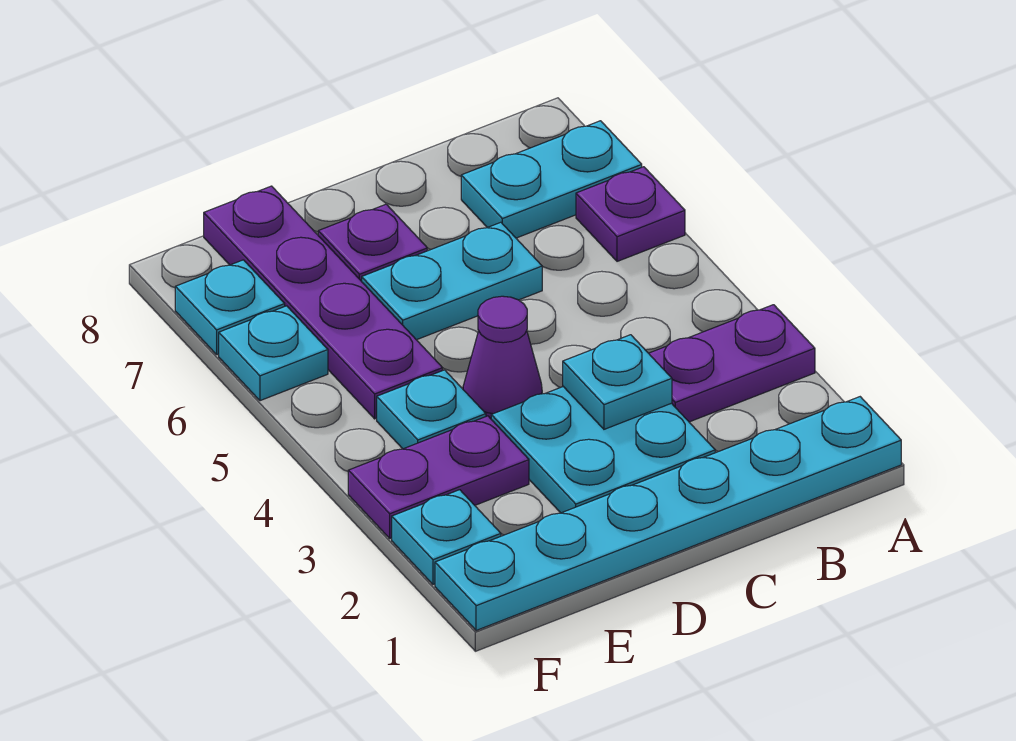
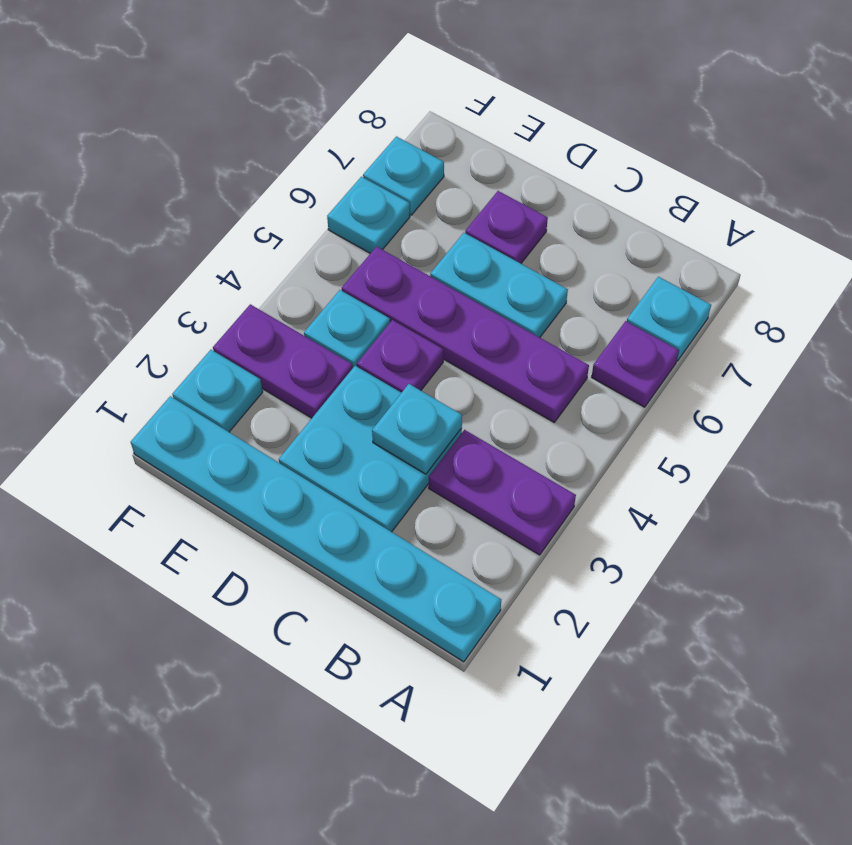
cyan 1x2 plate [461,121,642,238] -> cyan 1x1 plate [627,277,711,361]
purple 1x1 cone [463,296,542,419] -> purple 1x1 plate [357,320,443,393]
purple 1x4 plate [204,186,443,419] -> purple 1x4 plate turned to [342,247,589,422]

